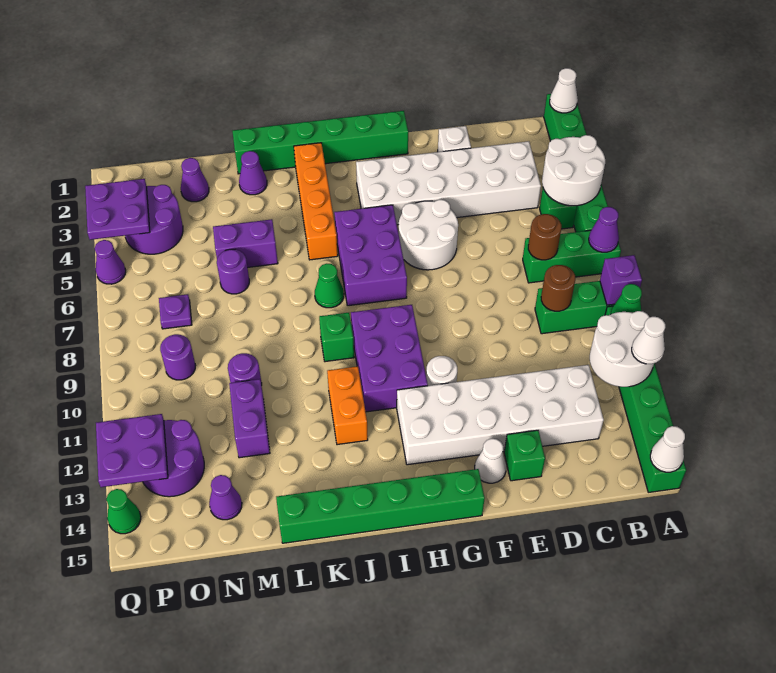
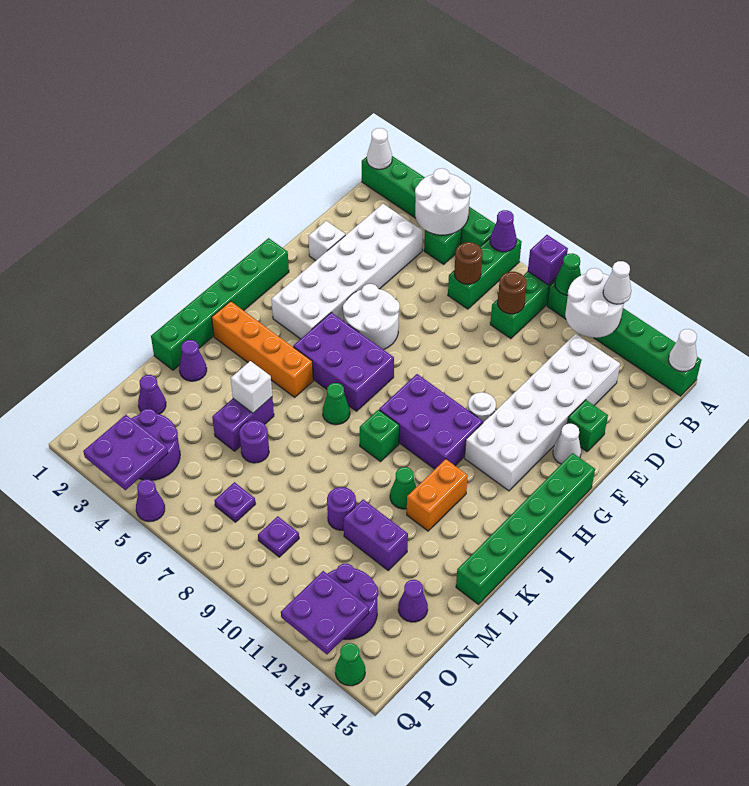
orange 1x2 brick [327,366,368,445] -> orange 1x2 brick turned to [407,459,468,531]
none -> green 1x1 cone [390,467,416,509]
none -> white 1x1 brick [231,361,272,413]
purple 1x1 round brick [160,334,195,380] -> purple 1x1 plate [258,516,299,557]

